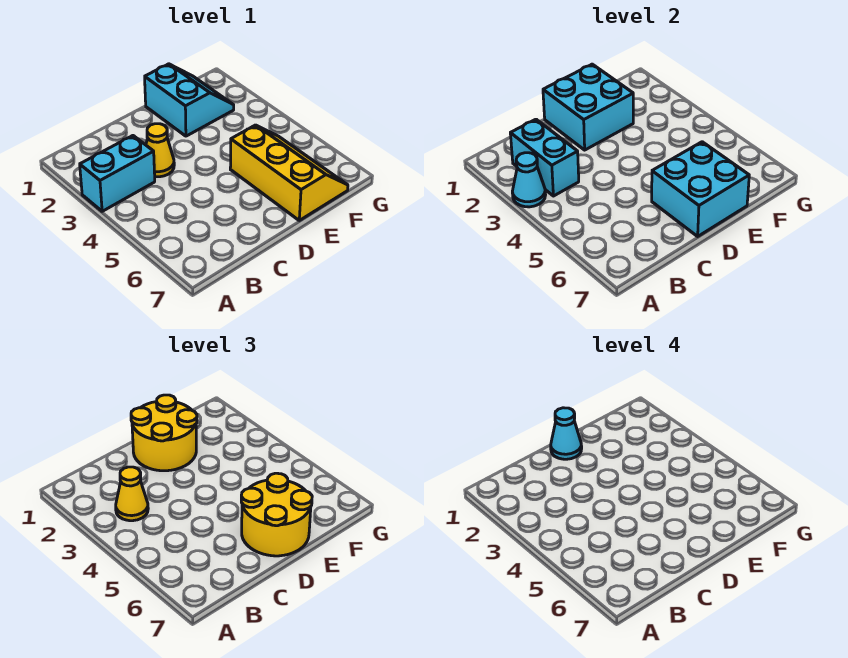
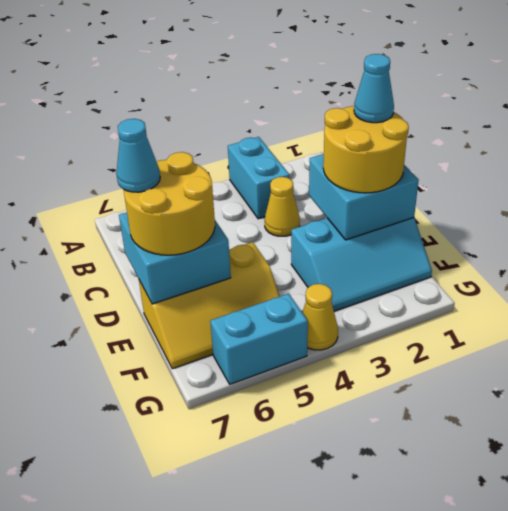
cyan 1x1 cone [512,153,546,207] -> cyan 1x1 cone moved to [116,119,160,192]
cyan 1x2 brick [510,119,579,196] -> cyan 1x2 brick moved to [210,294,308,384]
yellow 1x1 cone [116,467,148,521] -> yellow 1x1 cone moved to [302,284,338,350]
cyan 2x2 slope [145,64,234,136] -> cyan 2x3 slope [291,218,432,311]

